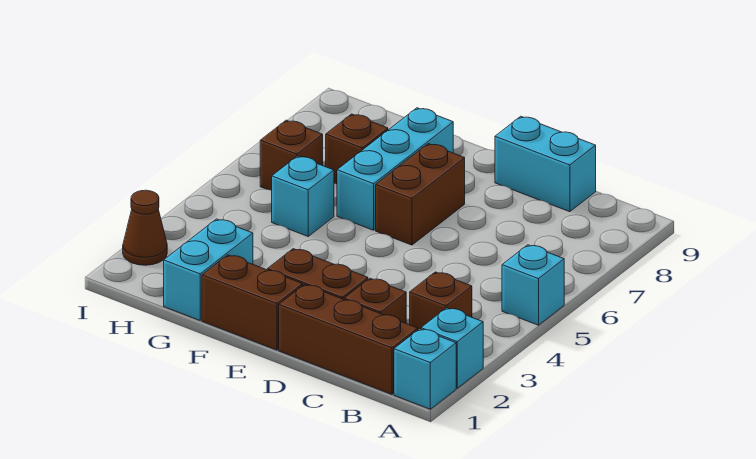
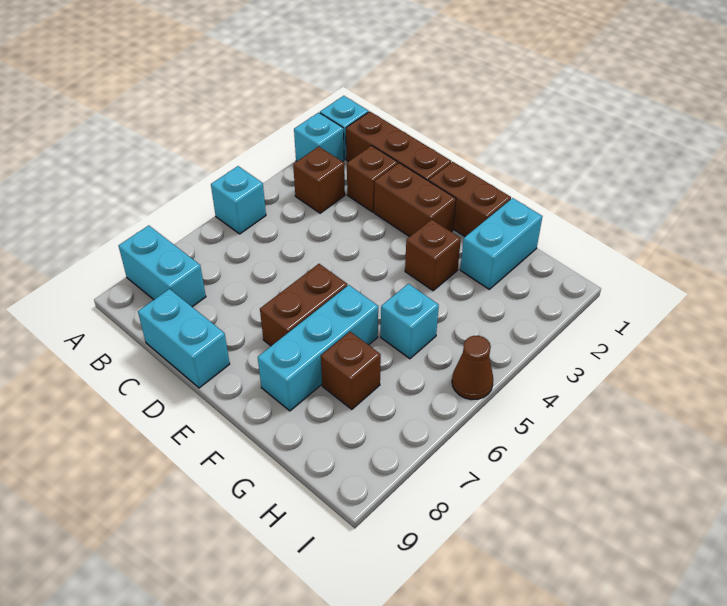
none -> cyan 1x2 brick [119,225,206,307]
brown 1x1 brick [260,120,323,190] -> brown 1x1 brick moved to [405,219,461,291]
brown 1x1 cone [123,190,167,265] -> brown 1x1 cone moved to [452,336,493,400]

